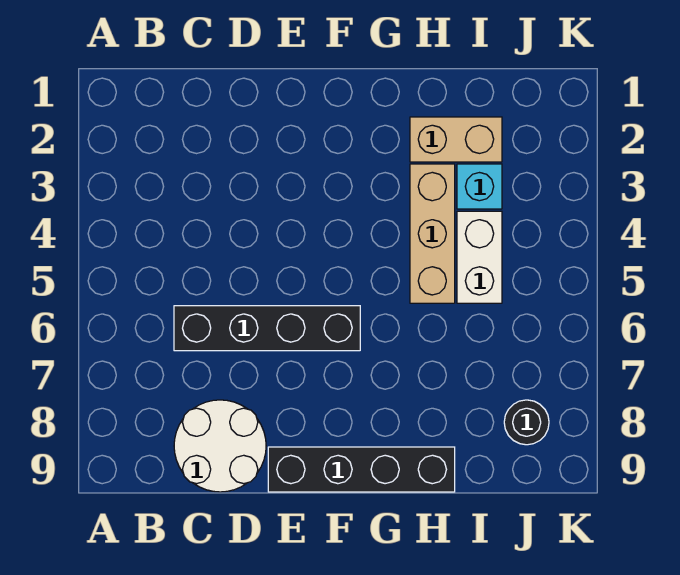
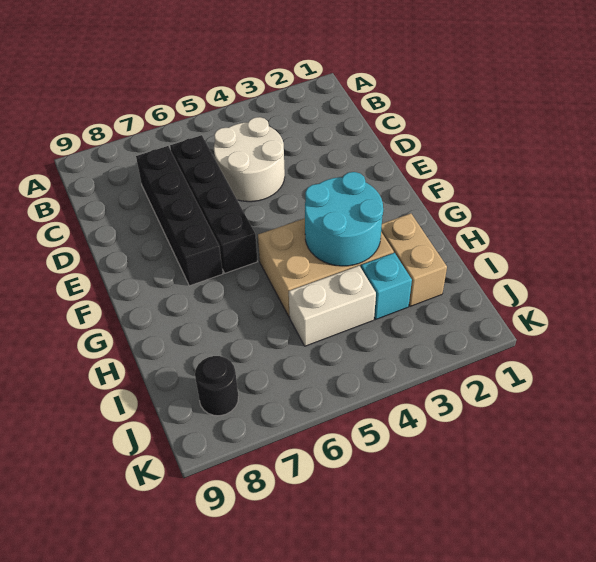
white 2x2 round brick [174,400,266,492] -> white 2x2 round brick moved to [214,117,285,202]
black 1x4 brick [268,447,455,492] -> black 1x4 brick moved to [136,146,223,286]
none -> cyan 2x2 round brick [305,172,383,266]
tan 1x3 brick [410,164,455,303] -> tan 2x3 brick [258,218,394,316]

